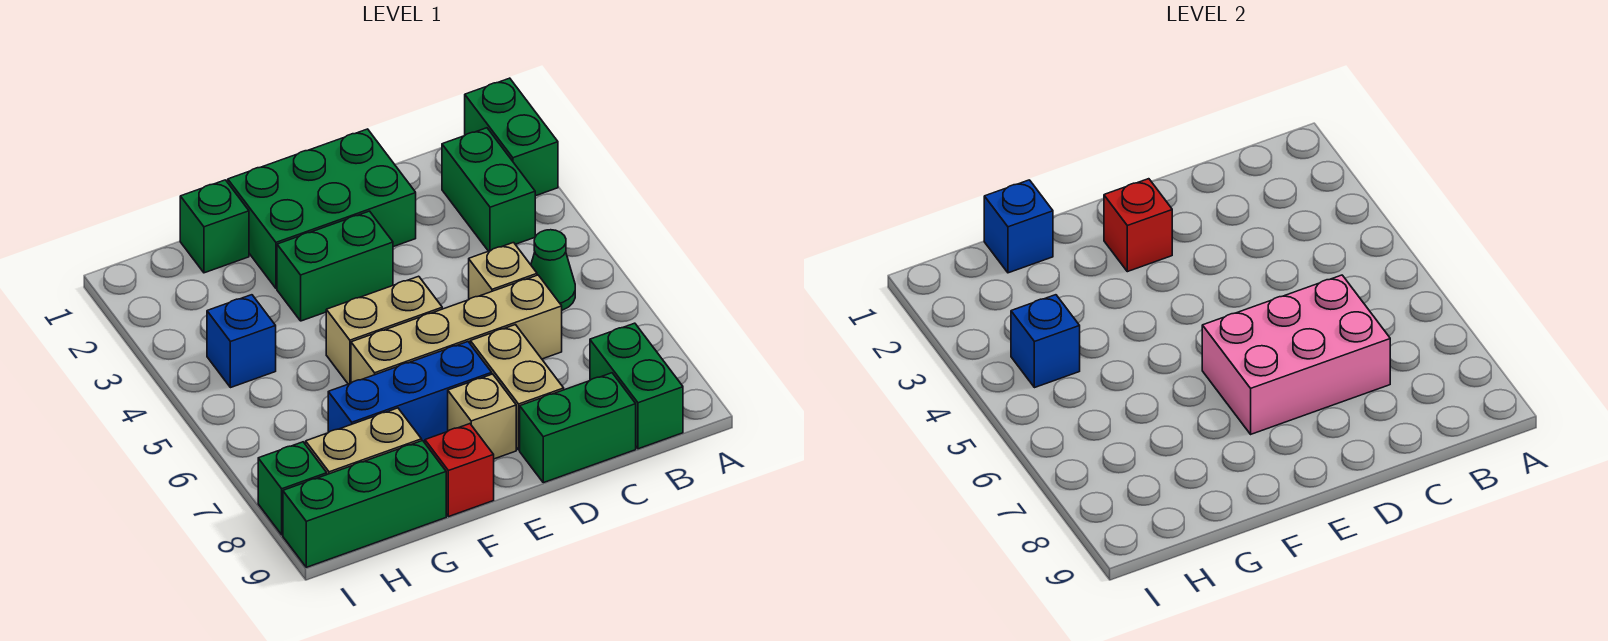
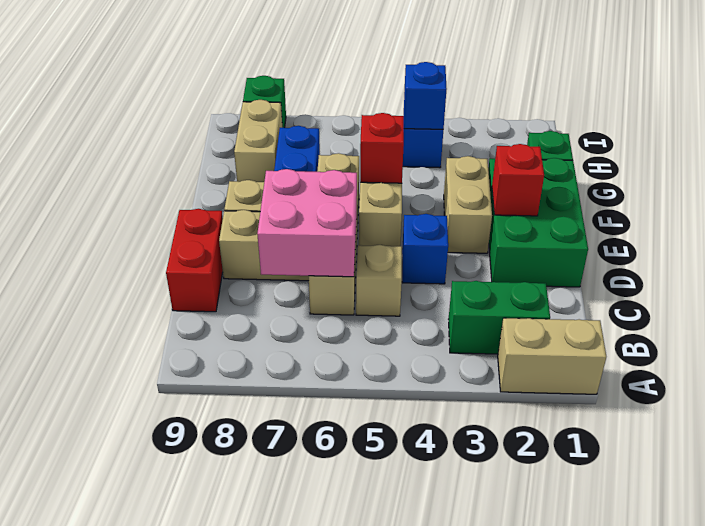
green 1x2 brick [465,78,558,196] -> tan 1x2 brick [498,318,606,394]
green 1x1 cone [531,230,575,310] -> none
green 1x2 brick [590,323,683,449] -> none
pink 2x3 brick [1202,275,1390,434] -> pink 2x2 brick [257,169,357,277]
green 1x2 brick [520,373,636,483] -> red 1x2 brick [166,209,223,312]
green 1x2 brick [277,211,393,321] -> tan 1x2 brick [444,156,492,253]
red 1x1 brick [425,424,494,517] -> red 1x1 brick moved to [360,113,404,183]
blue 1x1 brick [984,180,1053,273] -> blue 1x1 brick moved to [402,214,448,284]
green 1x3 brick [283,441,446,567] -> none

